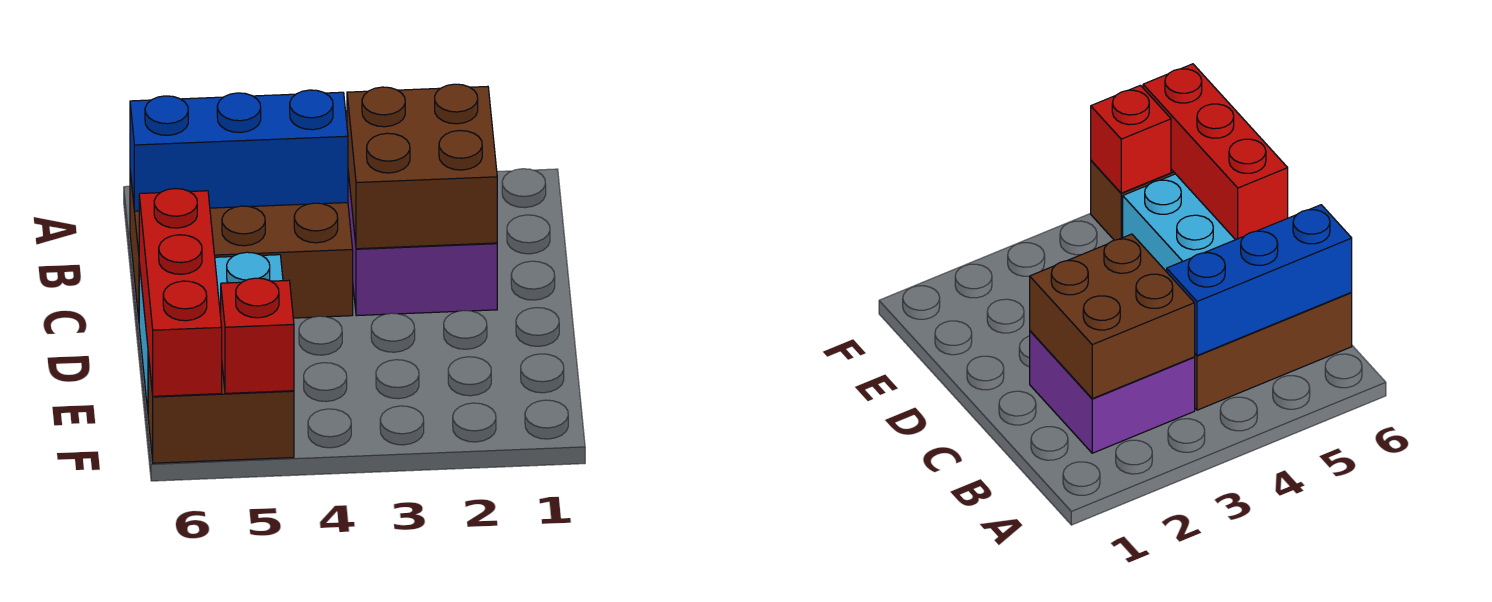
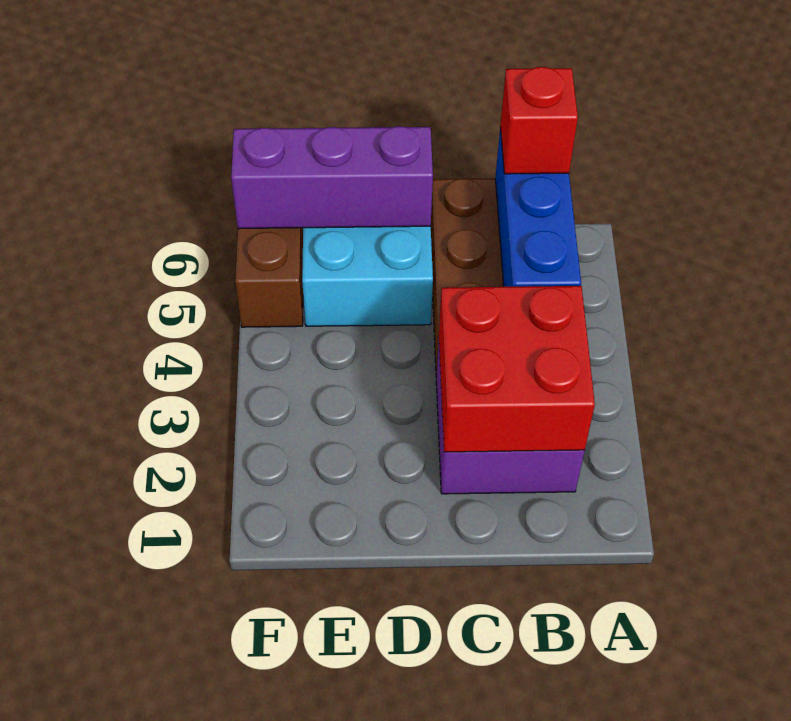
brown 2x2 brick [347,84,497,249] -> red 2x2 brick [439,286,595,452]
red 1x3 brick [139,189,222,396] -> purple 1x3 brick [231,126,433,229]
red 1x1 brick [221,278,294,393] -> red 1x1 brick moved to [500,67,578,174]

